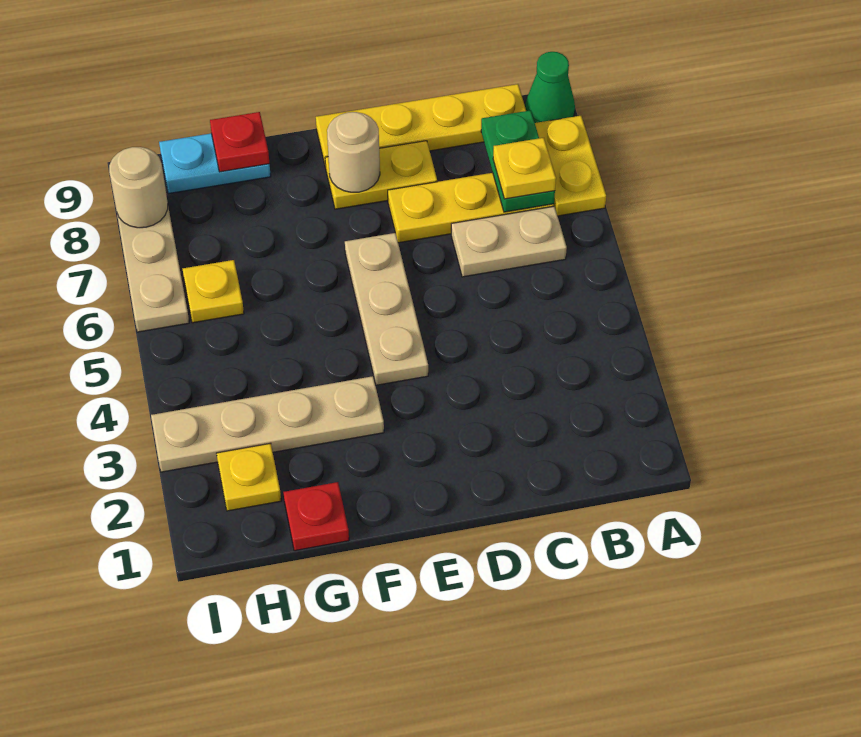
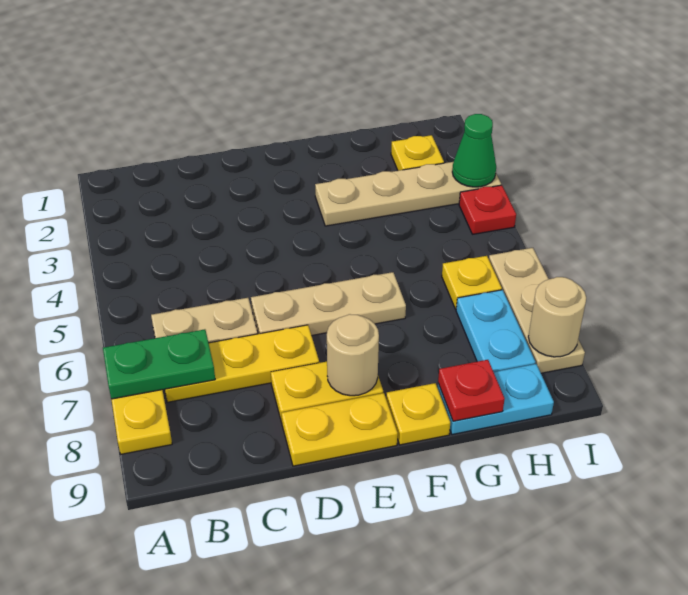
green 1x1 cone [525,52,575,123] -> green 1x1 cone moved to [452,114,496,187]
green 1x2 plate [481,110,555,212] -> green 1x2 plate turned to [103,329,215,399]
yellow 1x1 plate [493,138,556,199] -> yellow 1x1 plate moved to [386,383,450,445]
yellow 1x4 plate [316,84,526,168] -> yellow 1x2 plate [281,393,398,466]
tan 1x3 plate [345,233,428,385] -> tan 1x3 plate turned to [251,272,406,336]
red 1x1 plate [283,482,349,551] -> red 1x1 plate moved to [459,185,516,234]
none -> cyan 1x2 plate [456,290,536,372]

